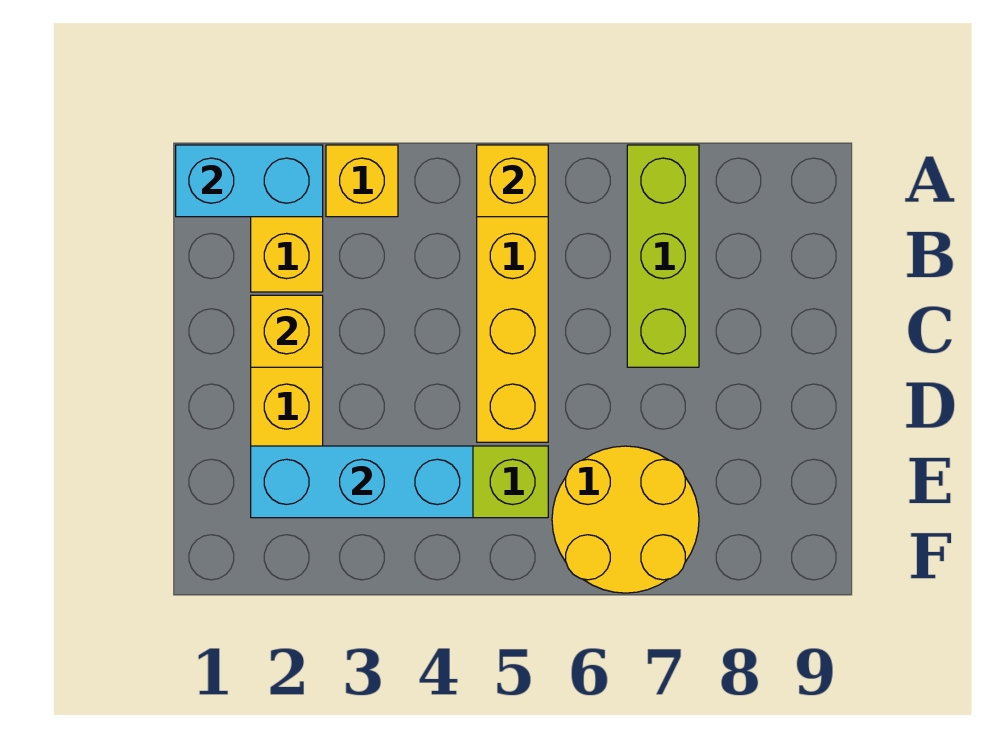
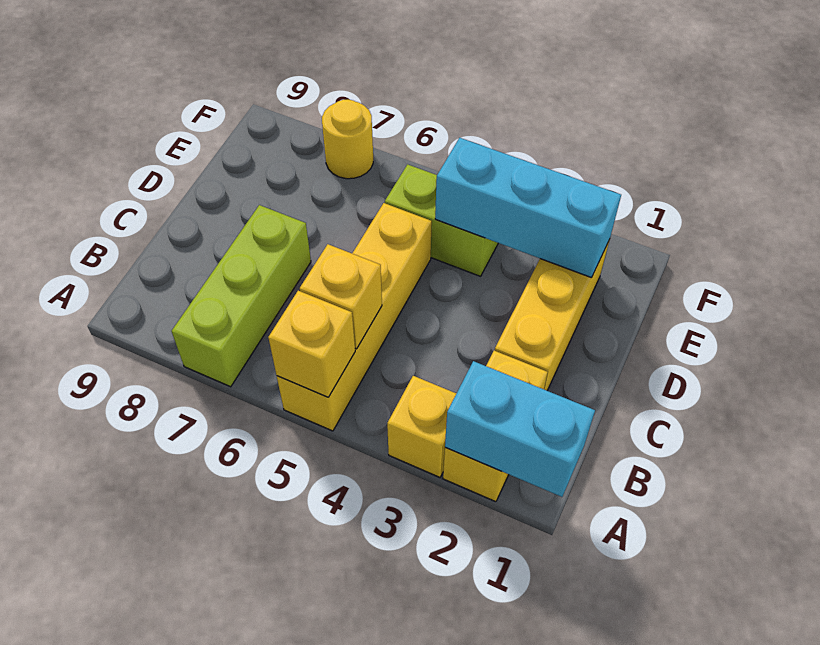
yellow 1x1 brick [251,295,323,367] -> yellow 1x1 brick moved to [300,244,382,349]
yellow 2x2 round brick [552,446,699,593] -> yellow 1x1 round brick [322,100,373,179]

